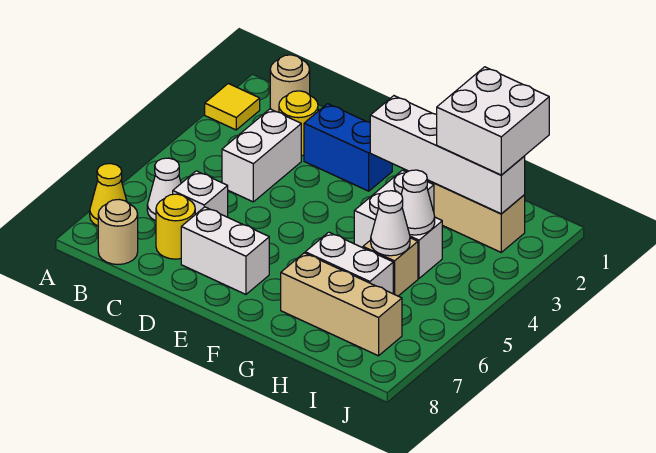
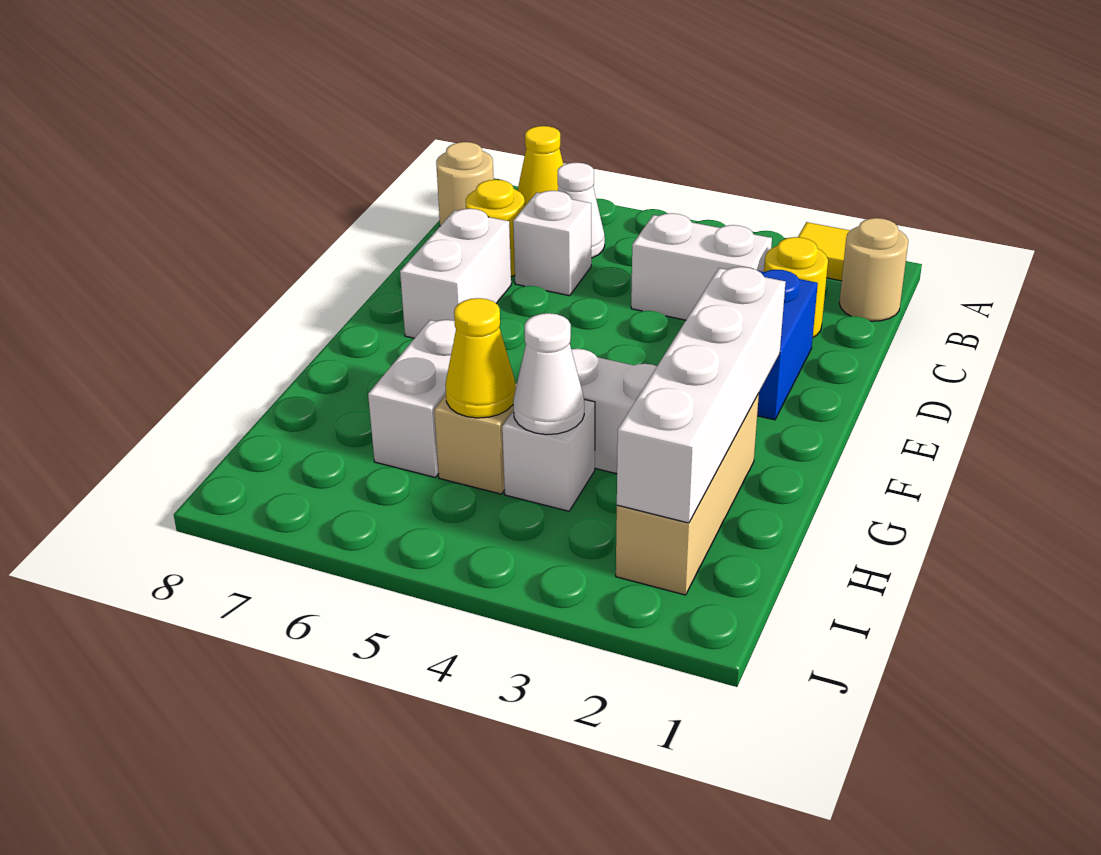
tan 1x3 brick [281,253,402,356] -> none
white 2x2 brick [437,67,549,175] -> none
white 1x1 cone [371,191,410,256] -> yellow 1x1 cone [445,298,516,418]

